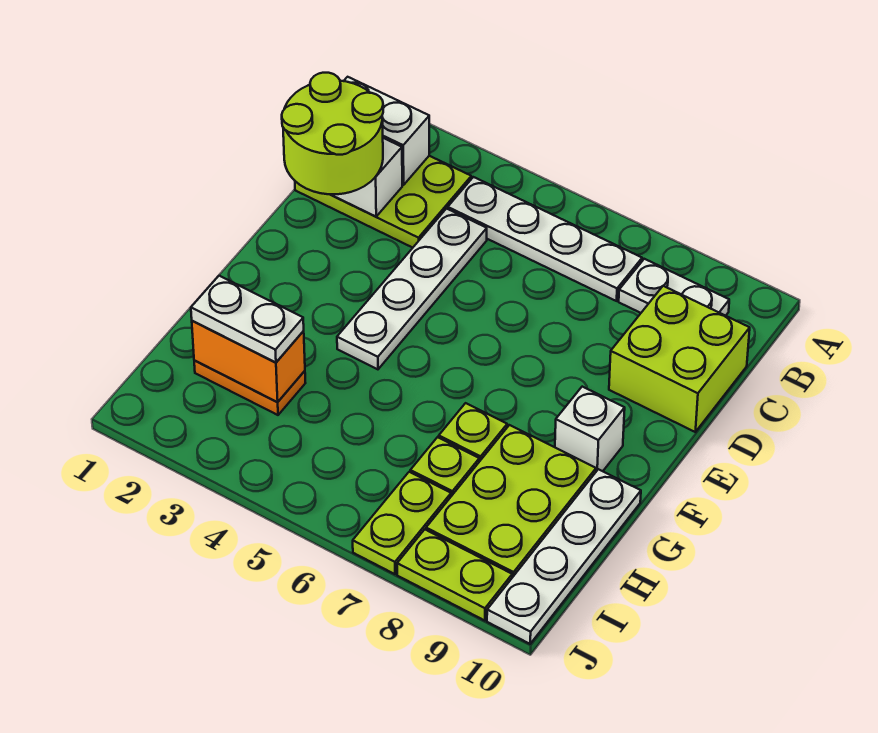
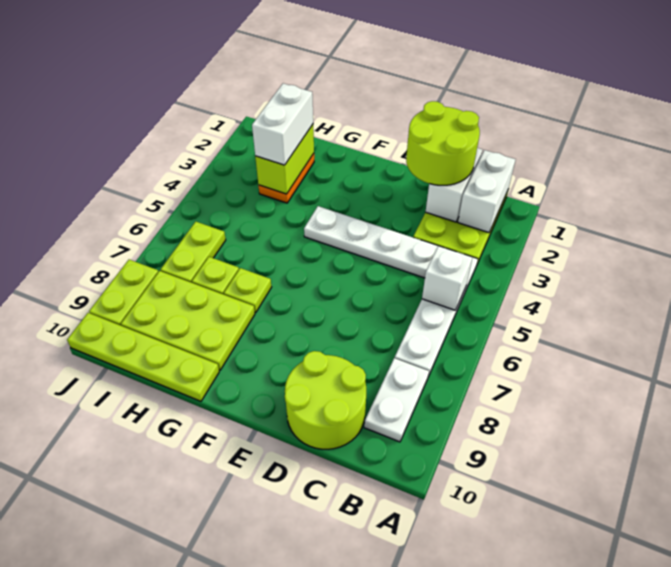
lime 2x2 brick [609,286,750,432] -> lime 2x2 round brick [285,351,366,449]
white 1x1 brick [555,387,625,471] -> white 1x1 brick moved to [422,246,472,310]
white 1x4 plate [487,469,641,644] -> lime 1x4 plate [67,313,219,401]
orange 1x2 brick [192,321,305,402] -> lime 1x2 brick [255,125,314,194]
white 1x2 plate [191,276,304,362] -> white 1x2 brick [252,83,313,165]
lime 1x2 plate [353,472,451,574] -> lime 1x2 plate turned to [161,222,226,283]

